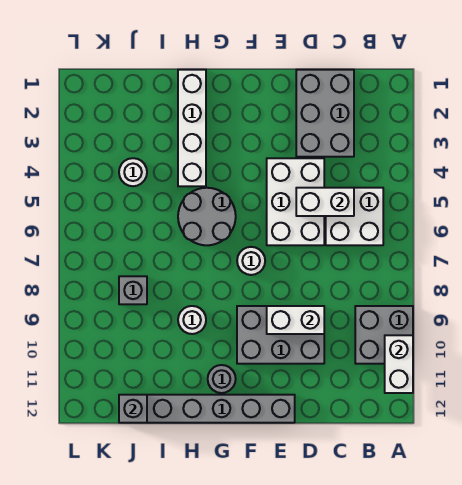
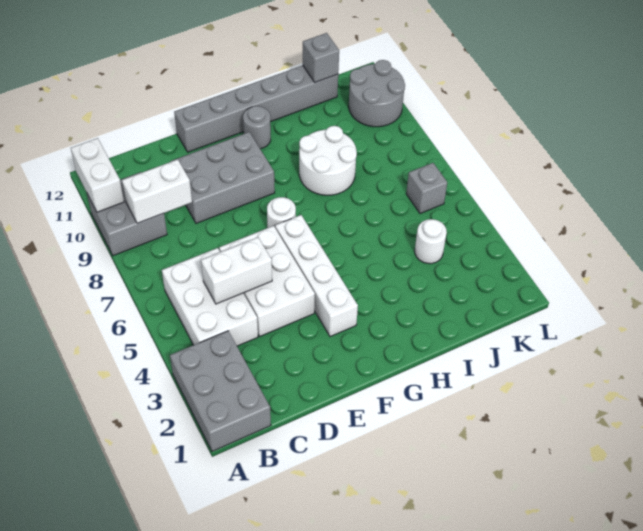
white 2x2 brick [326,188,383,245] -> white 2x3 brick [162,248,258,346]
grey 2x3 brick [296,70,354,157] -> grey 2x3 brick moved to [170,331,271,451]
white 1x2 brick [267,306,324,334] -> white 1x2 brick moved to [122,159,192,223]
grey 2x2 round brick [178,188,236,245] -> grey 2x2 round brick moved to [349,60,405,127]
white 1x4 brick [178,70,206,186] -> white 1x4 brick moved to [275,215,358,337]
white 1x1 round brick [178,306,206,334] -> white 2x2 round brick [299,126,357,195]
grey 1x1 brick [119,276,147,304] -> grey 1x1 brick moved to [406,163,447,214]

